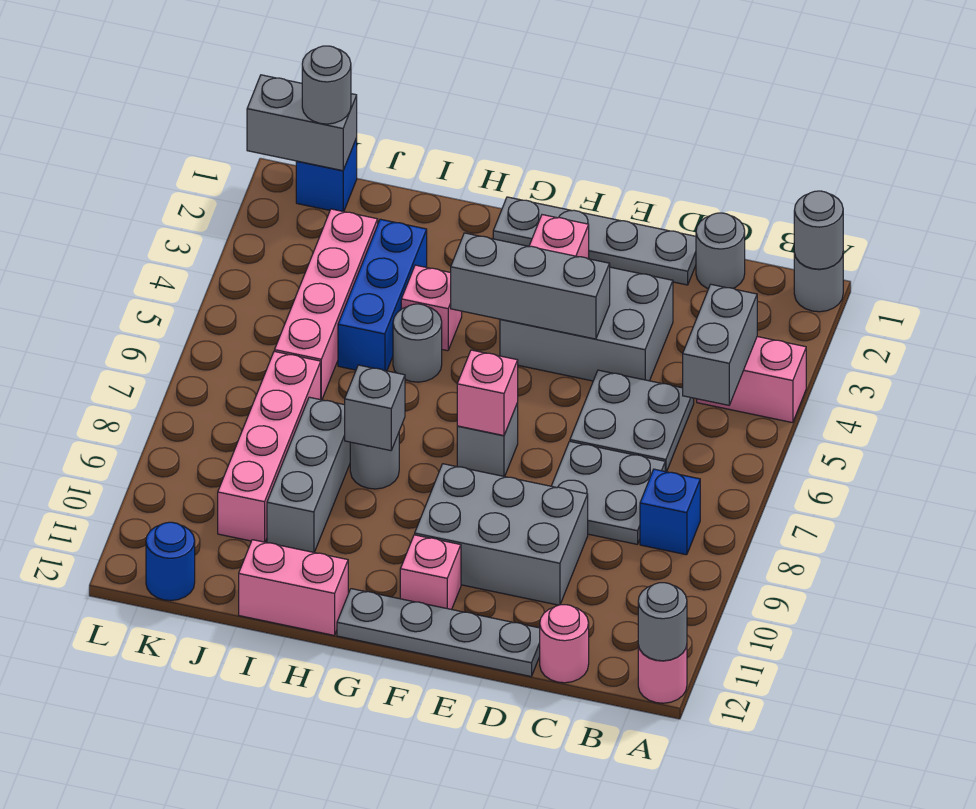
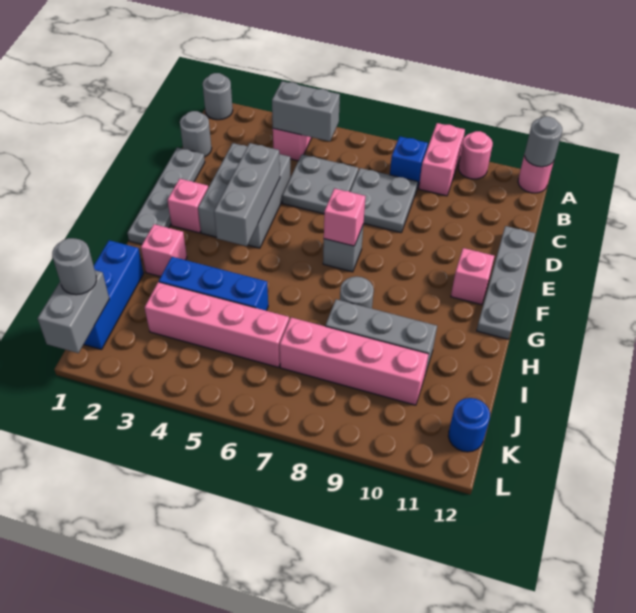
grey 1x1 round brick [794,191,843,269] -> none
pink 1x1 round brick [540,605,589,683] -> pink 1x1 round brick moved to [459,131,493,179]
grey 2x3 brick [415,464,588,605] -> none
pink 1x1 brick [401,265,462,351] -> pink 1x1 brick moved to [141,224,187,277]
grey 1x1 round brick [393,304,442,382] -> none
grey 1x1 brick [345,365,405,451] -> none
pink 1x2 brick [239,540,348,635] -> pink 1x2 brick moved to [419,123,465,196]
blue 1x1 brick [296,138,357,212] -> blue 1x3 brick [84,240,144,350]

